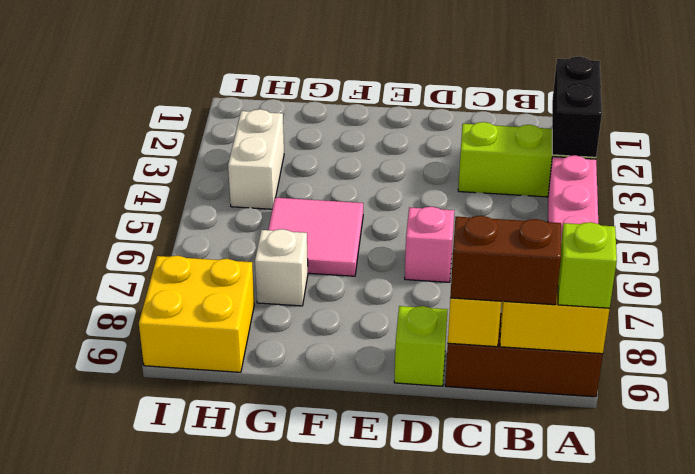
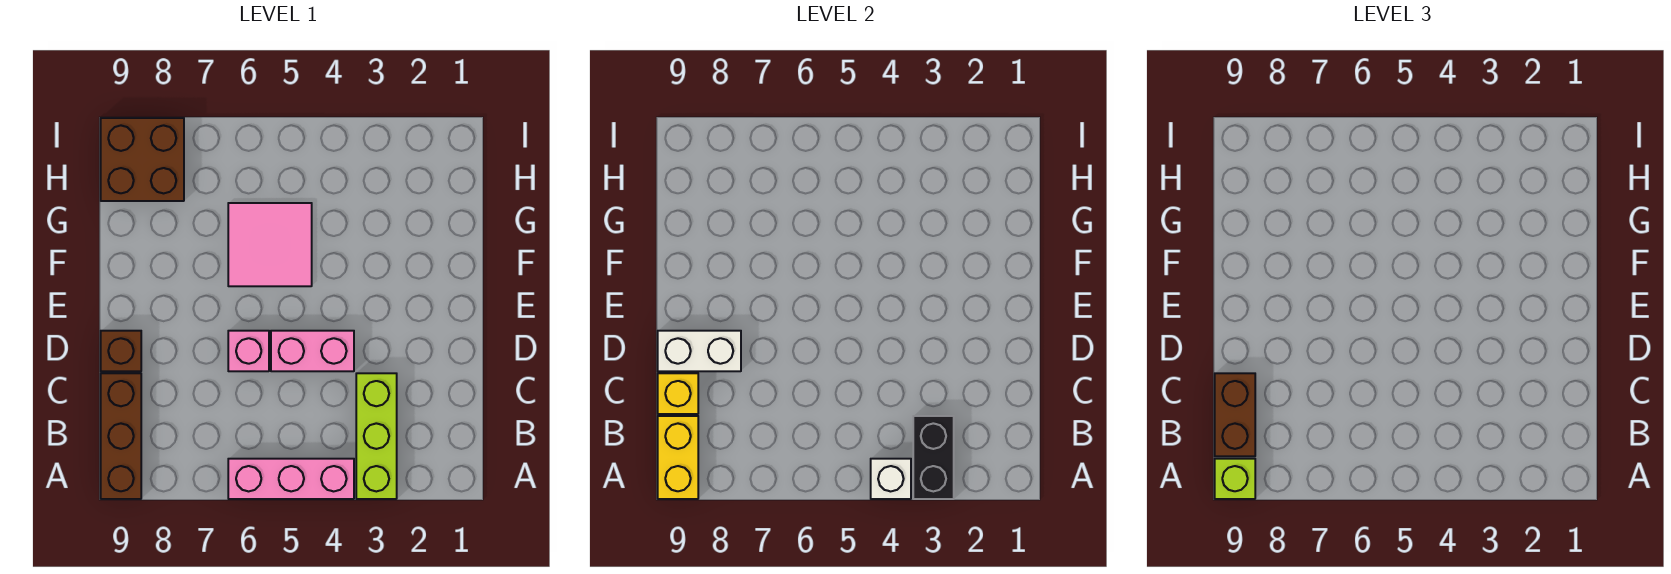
black 1x2 brick [552,56,602,157] -> black 1x2 brick turned to [913,416,954,499]
none -> pink 1x2 brick [271,331,354,371]
lime 1x1 brick [394,306,447,386] -> brown 1x1 brick [101,331,141,371]
white 1x1 brick [255,229,308,306] -> white 1x1 brick moved to [871,459,911,499]
white 1x2 brick [228,109,284,209] -> white 1x2 brick moved to [658,331,741,371]
yellow 2x2 brick [139,256,254,372] -> brown 2x2 brick [101,118,184,201]

